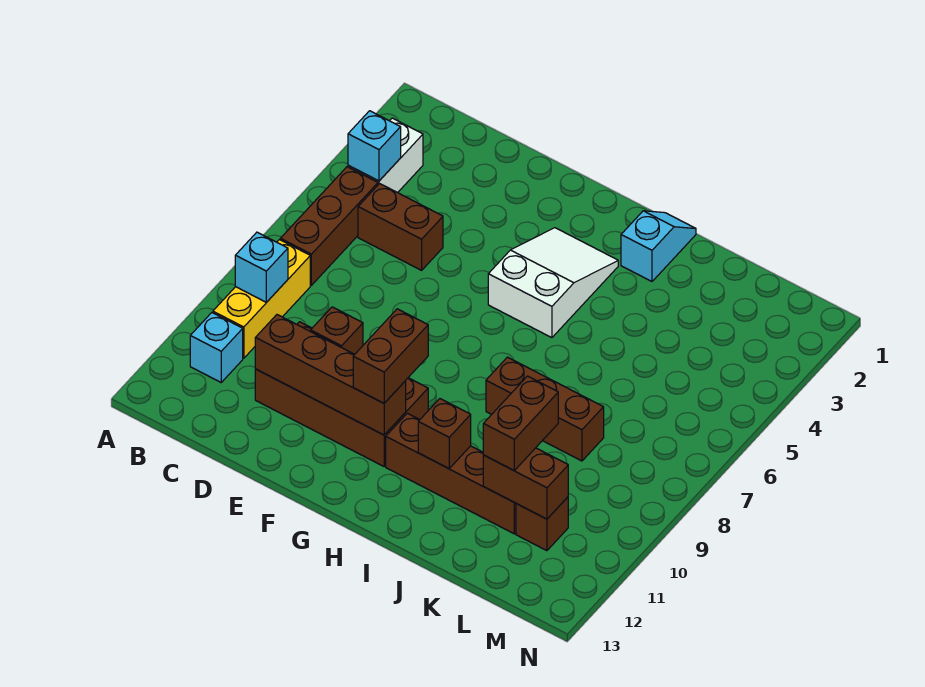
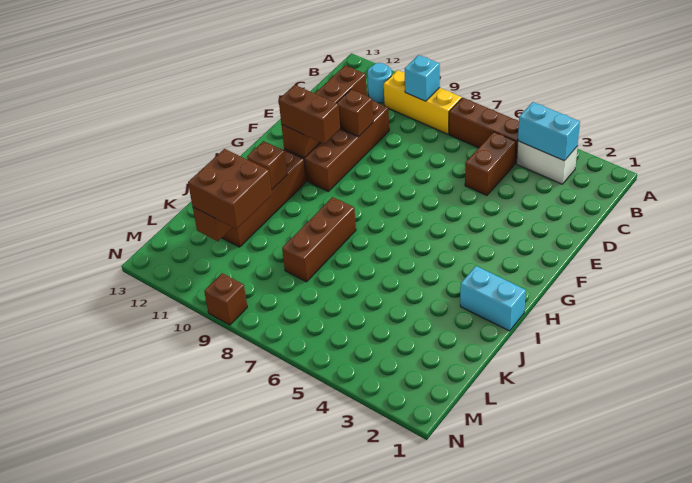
cyan 1x1 brick [348,111,401,181] -> cyan 1x2 brick [518,102,580,161]
cyan 1x1 brick [190,313,243,382] -> cyan 1x1 round brick [367,63,392,103]
white 2x3 slope [488,228,618,338] -> none
cyan 1x2 slope [621,211,696,281] -> cyan 1x2 brick [460,266,526,331]
brown 1x2 brick [483,376,558,470] -> brown 2x2 brick [188,149,272,229]
brown 1x1 brick [516,497,568,551] -> brown 1x1 brick moved to [204,273,247,325]

